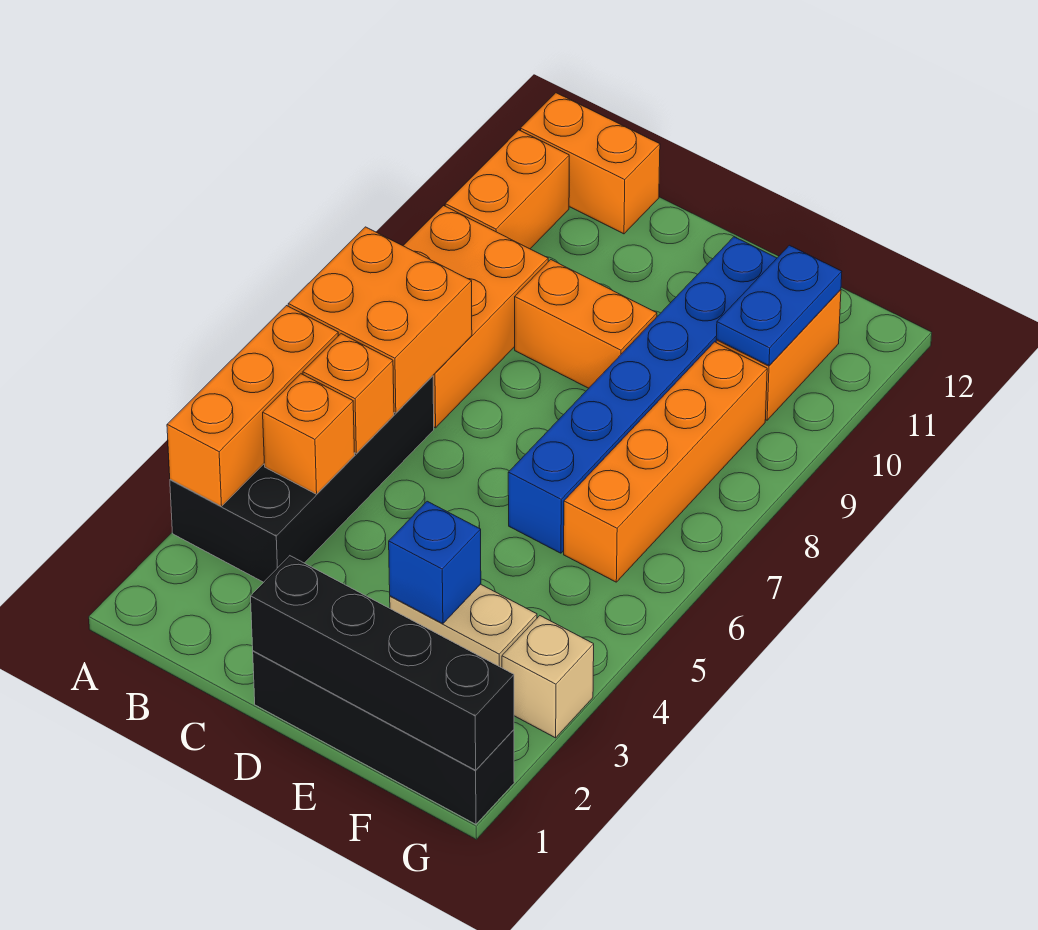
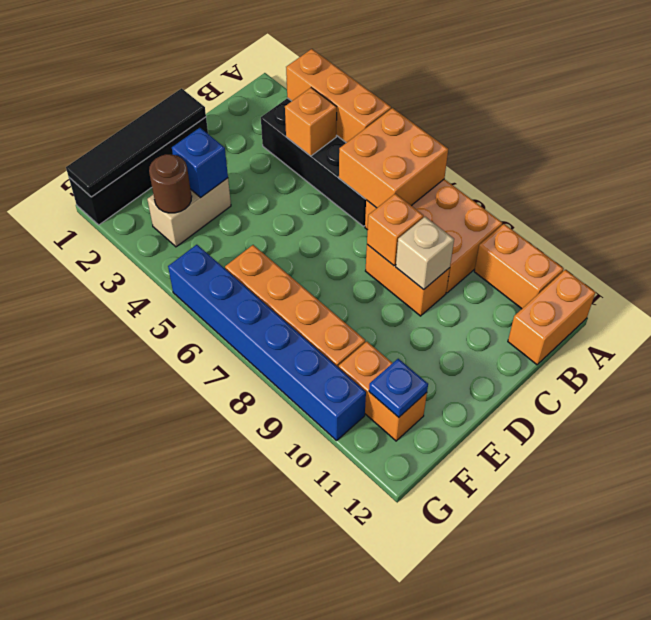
orange 1x1 brick [303,334,394,453] -> orange 1x1 brick moved to [367,194,424,266]
orange 1x2 brick [515,260,657,388] -> orange 1x2 brick turned to [366,245,450,316]
black 1x4 brick [251,556,514,770] -> black 1x4 tile [66,88,206,197]
blue 1x6 brick [508,237,777,553] -> blue 1x6 brick moved to [168,245,366,440]
none -> brown 1x1 round brick [149,154,192,213]
blue 1x2 plate [716,245,842,366] -> blue 1x1 plate [369,359,428,418]
tan 1x1 brick [502,616,594,738] -> tan 1x1 brick moved to [396,217,454,290]

